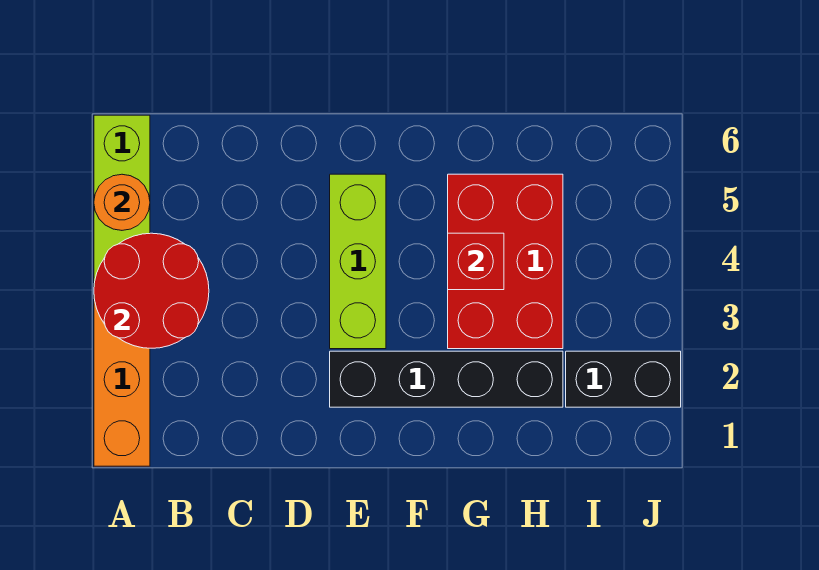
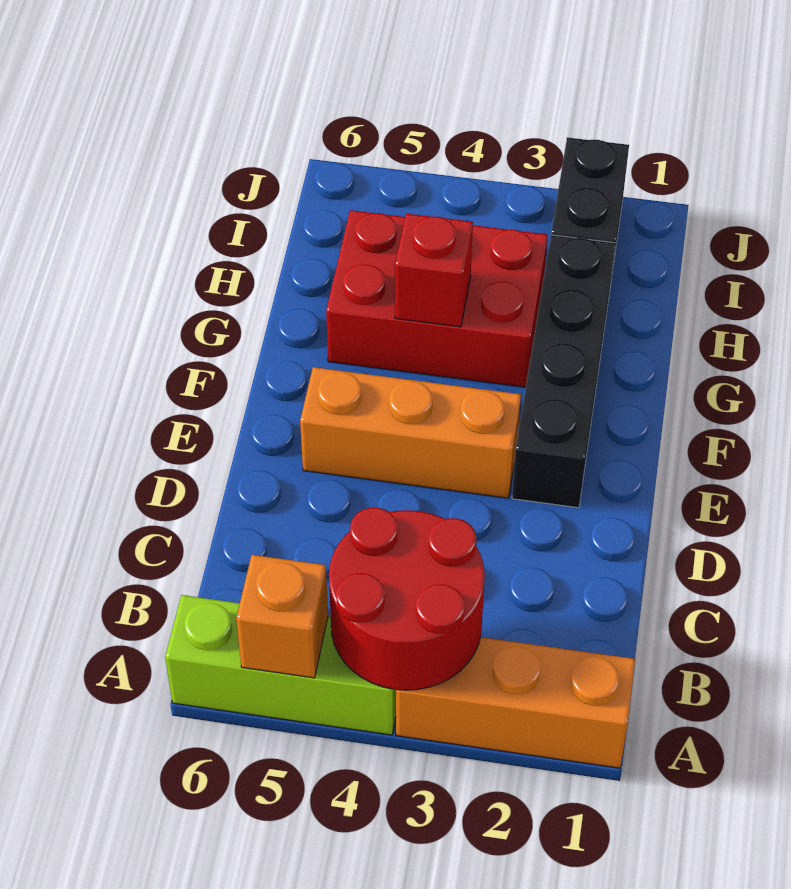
orange 1x1 round brick [94,174,150,230] -> orange 1x1 brick [236,555,328,678]
lime 1x3 brick [330,174,386,349] -> orange 1x3 brick [300,367,521,498]

